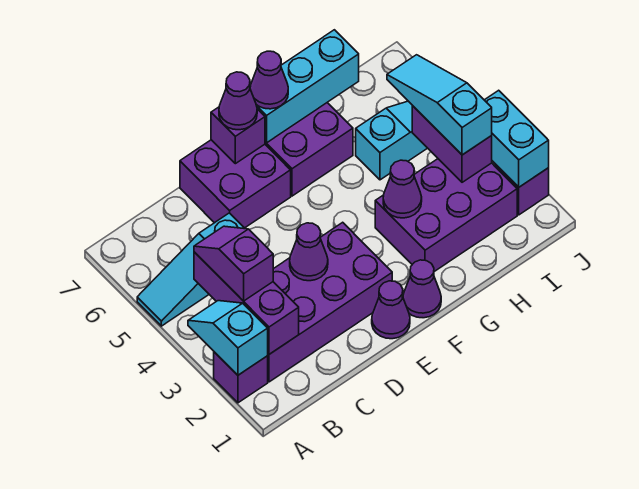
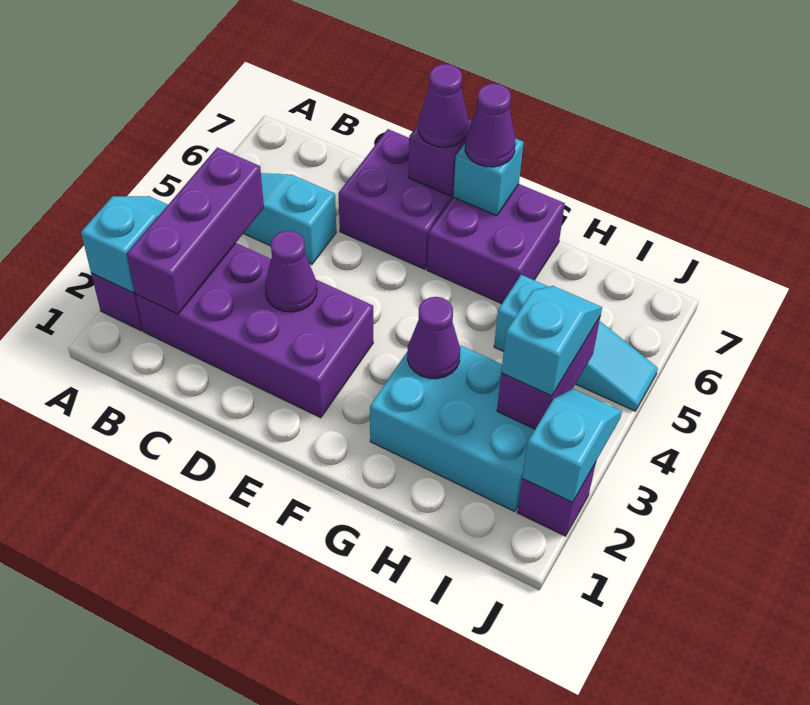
purple 1x2 slope [194,226,273,301] -> none
purple 1x1 cone [372,281,410,339] -> none
purple 1x1 cone [403,260,441,318] -> none
cyan 1x3 brick [250,30,359,143] -> cyan 1x1 brick [453,138,524,216]
purple 2x3 brick [375,159,517,272] -> cyan 2x3 brick [370,345,535,511]
cyan 1x3 slope [387,55,492,155] -> cyan 1x2 slope [501,286,602,396]
cyan 1x2 brick [485,90,549,187] -> cyan 1x2 slope [522,389,622,502]

